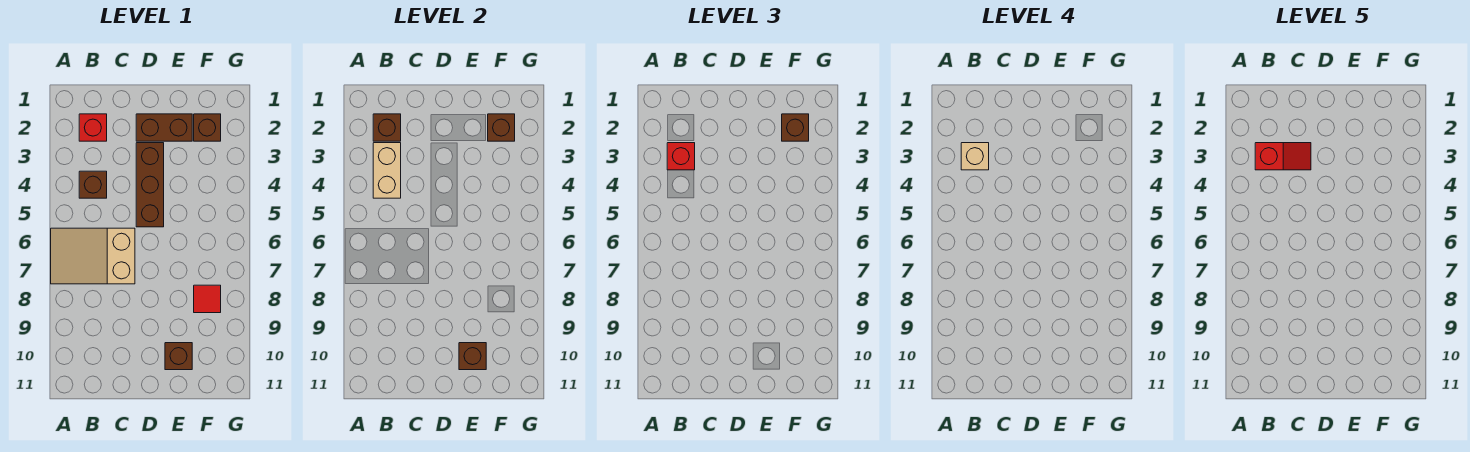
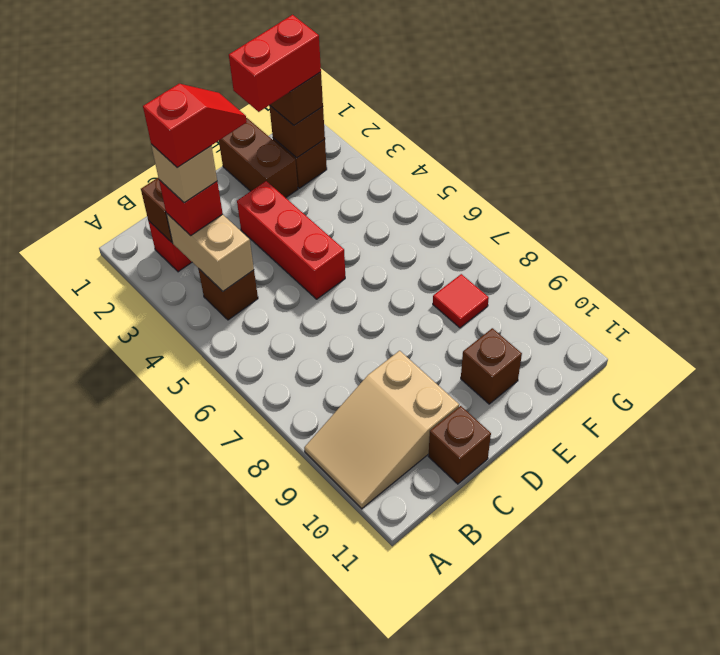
tan 2x3 slope [51,228,135,284] -> tan 2x3 slope moved to [304,351,459,509]
brown 1x2 brick [136,114,192,141] -> brown 1x2 brick turned to [219,118,298,198]
brown 1x3 brick [136,143,164,227] -> red 1x3 brick [237,181,345,299]
none -> red 1x2 brick [229,15,321,112]
brown 1x1 brick [459,343,486,370] -> brown 1x1 brick moved to [429,406,491,484]

